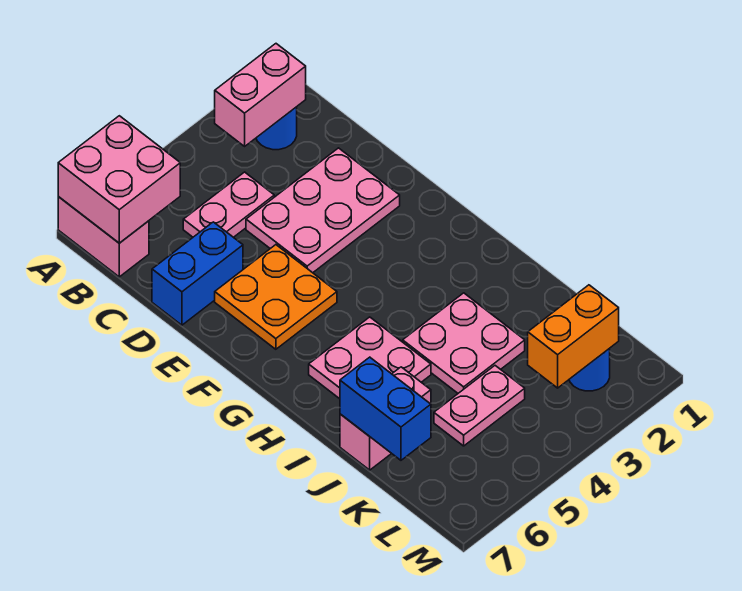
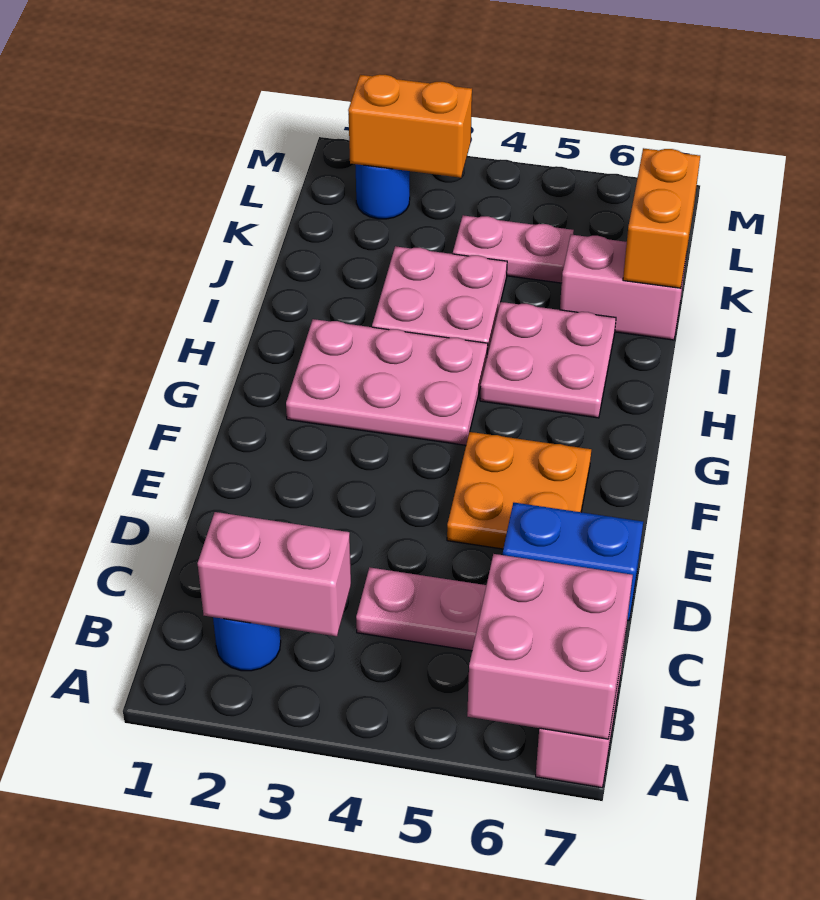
pink 2x3 plate [246,148,400,273] -> pink 2x3 plate moved to [286,319,488,445]
blue 1x2 brick [340,357,431,460] -> orange 1x2 brick [623,148,700,288]

